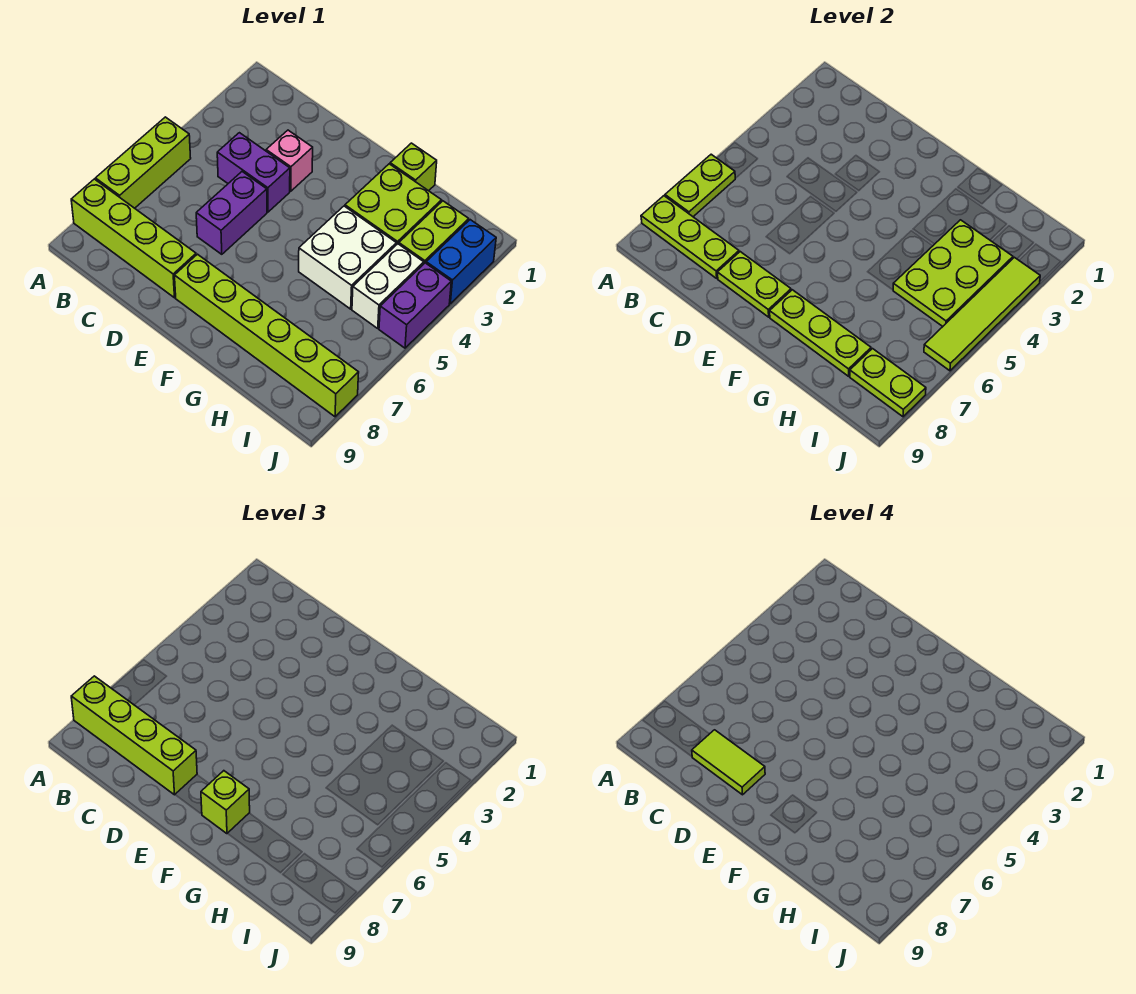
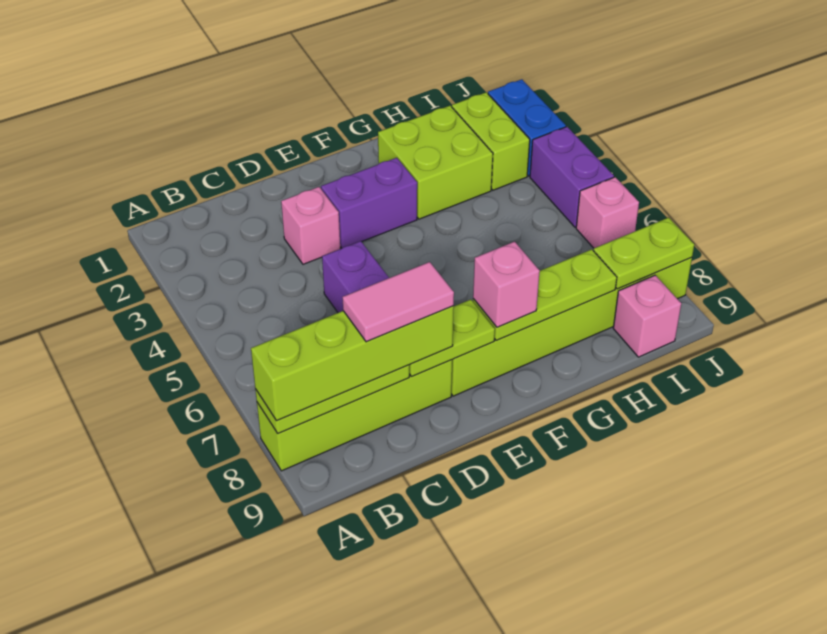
lime 1x3 brick [95,117,191,208] -> none
lime 1x2 plate [665,154,735,217] -> none
purple 1x2 brick [217,133,290,212] -> purple 1x2 brick moved to [321,158,417,248]
lime 1x2 tile [692,730,765,795] -> pink 1x2 tile [343,262,454,342]
lime 1x1 brick [201,771,250,834] -> pink 1x1 brick [473,242,540,327]
lime 1x1 brick [390,143,437,191] -> none
white 2x2 brick [299,206,396,309] -> none
lime 2x3 plate [893,220,1013,326] -> none
white 1x2 brick [352,244,424,328] -> none
none -> pink 1x1 brick [613,275,681,357]
lime 1x4 tile [924,257,1040,371] -> none
none -> pink 1x1 brick [576,177,639,248]

